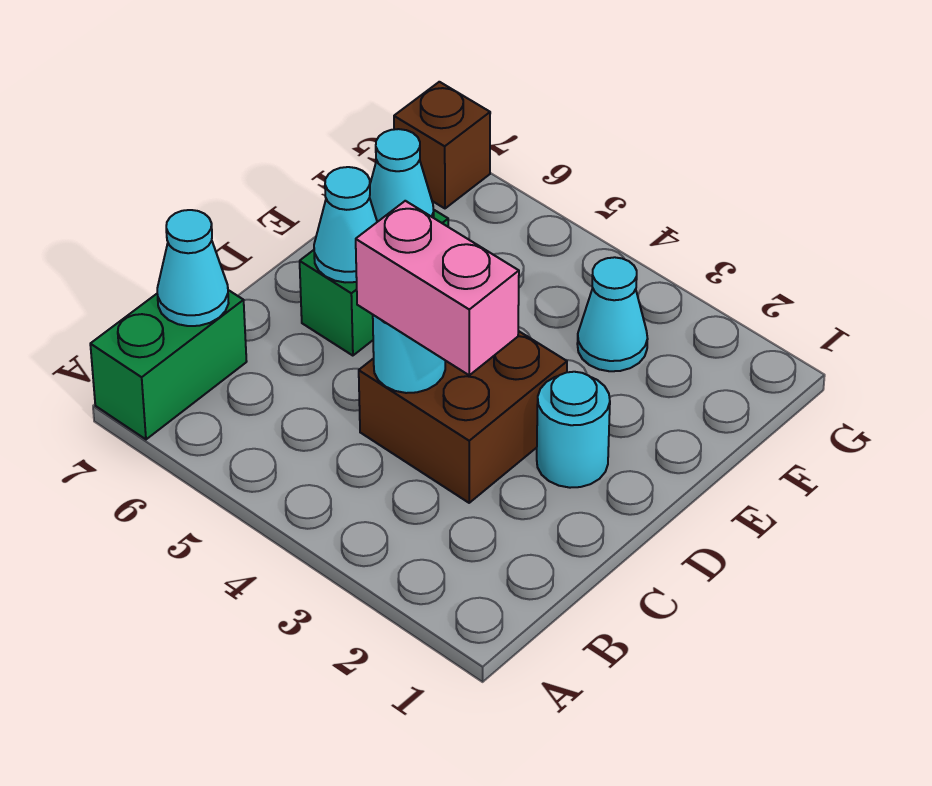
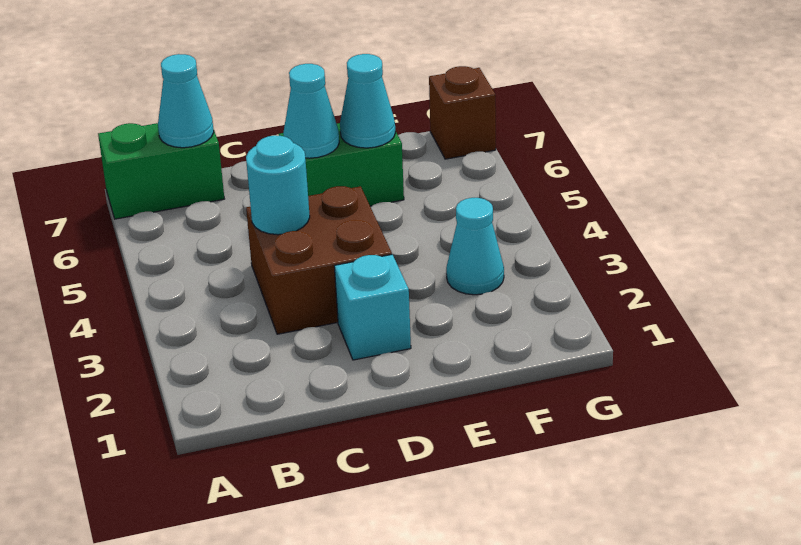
pink 1x2 brick [356,201,519,375] -> none
cyan 1x1 round brick [537,372,610,488] -> cyan 1x1 brick [334,254,411,360]

